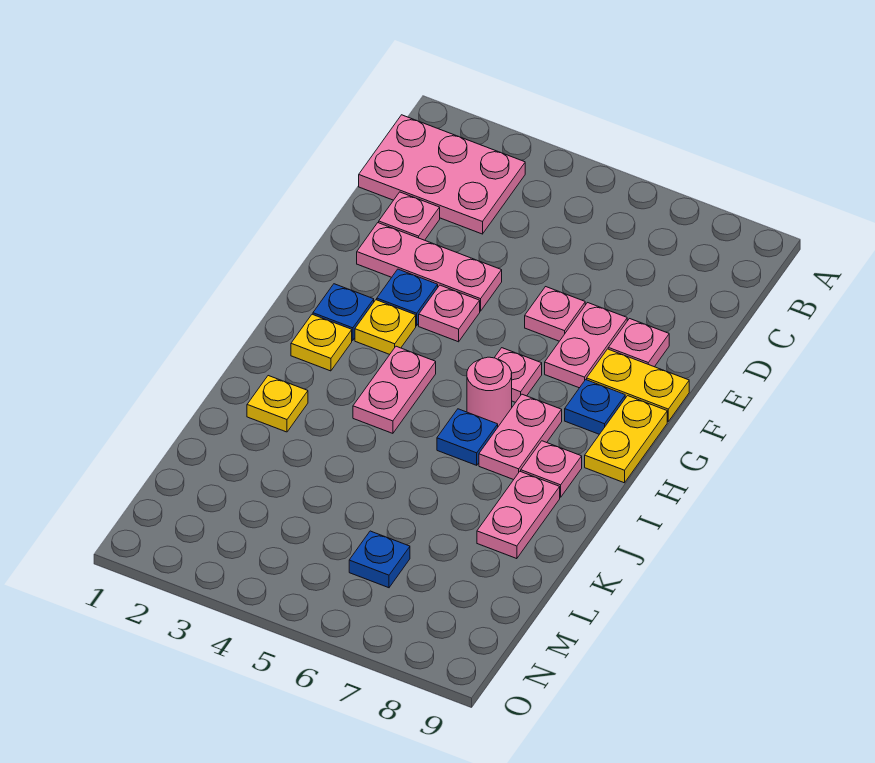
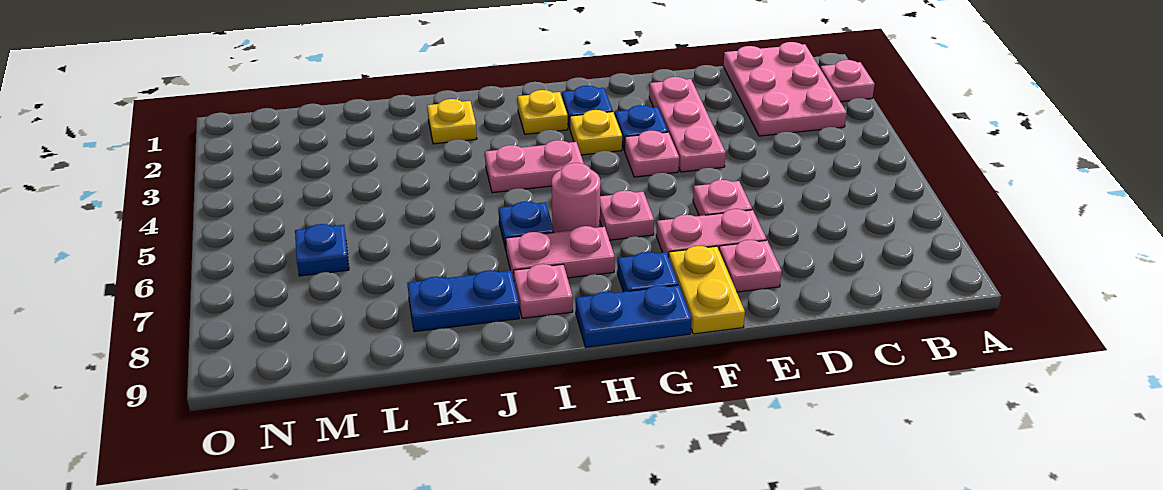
pink 1x1 plate [379,192,440,240] -> pink 1x1 plate moved to [820,60,875,102]
yellow 1x2 plate [585,396,667,483] -> blue 1x2 plate [576,285,692,348]
pink 1x2 plate [477,471,560,559] -> blue 1x2 plate [407,270,519,332]

